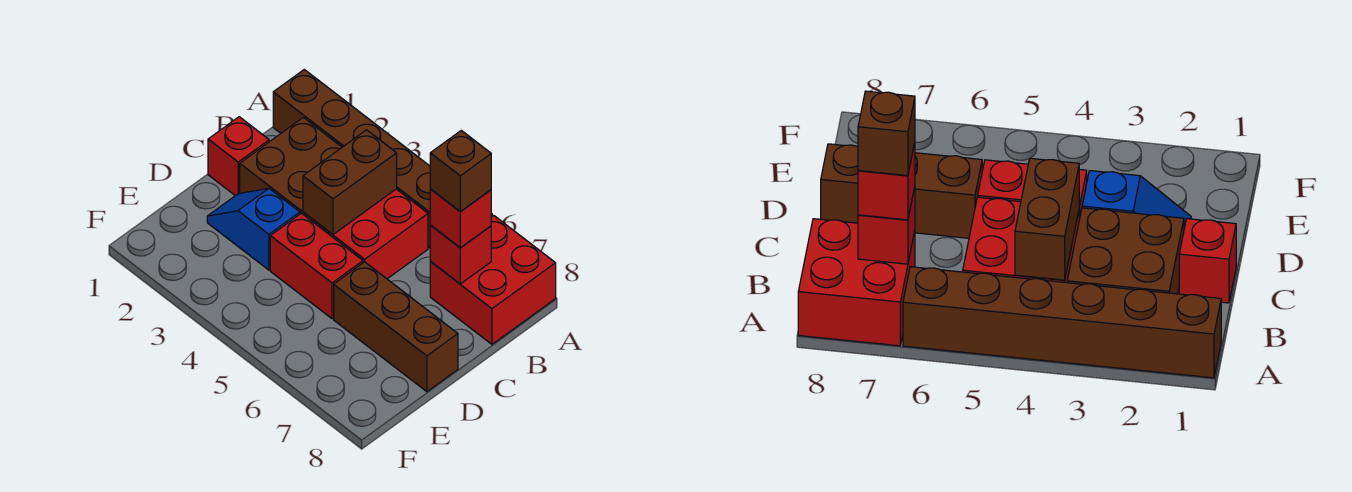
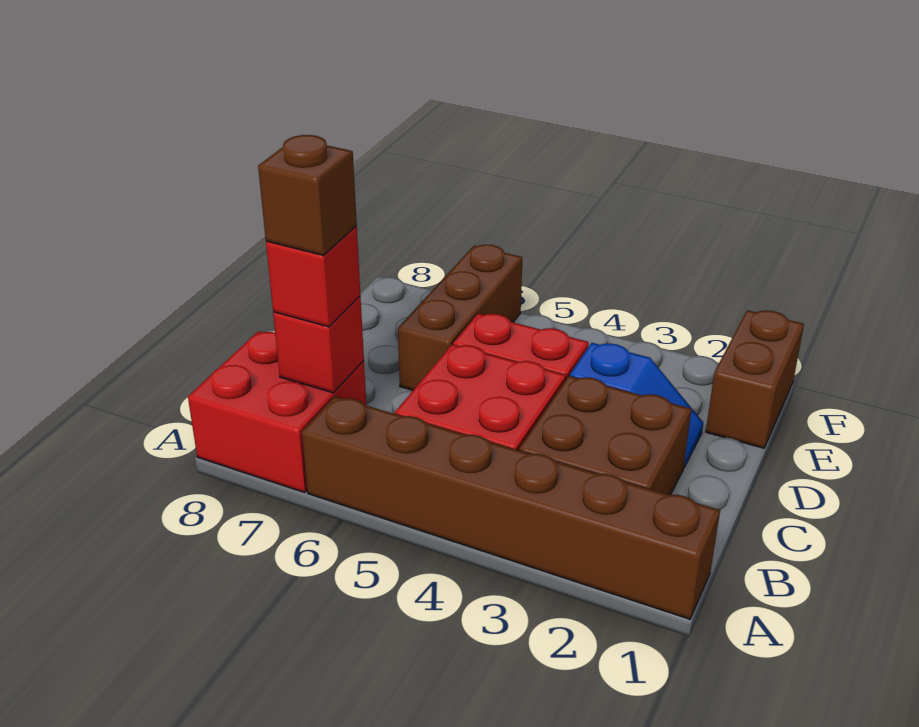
brown 1x2 brick [303,130,397,234] -> brown 1x2 brick moved to [706,310,804,448]
red 1x1 brick [208,117,269,196] -> none
brown 1x3 brick [334,262,458,392] -> brown 1x3 brick turned to [398,245,522,390]

